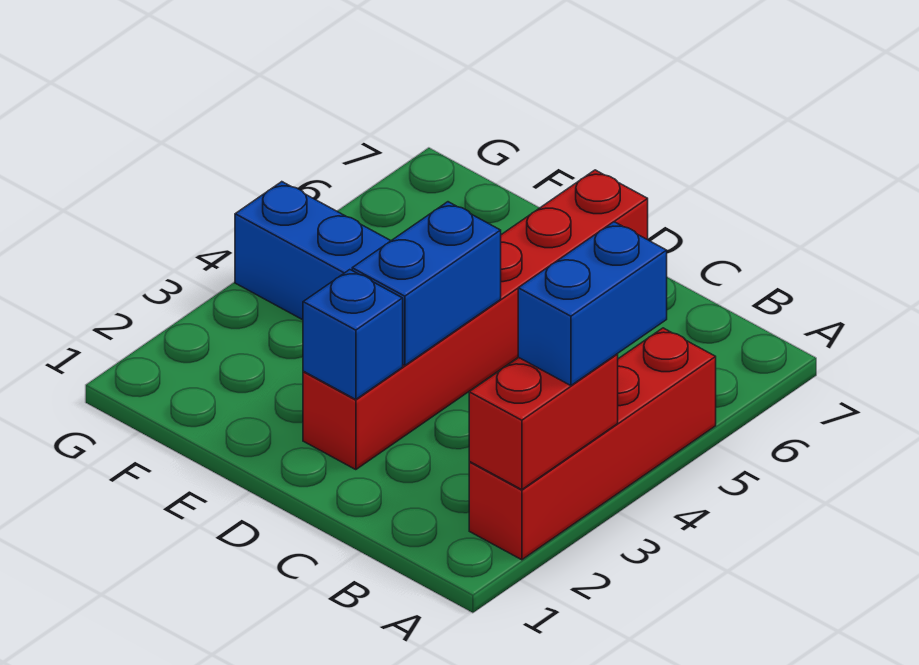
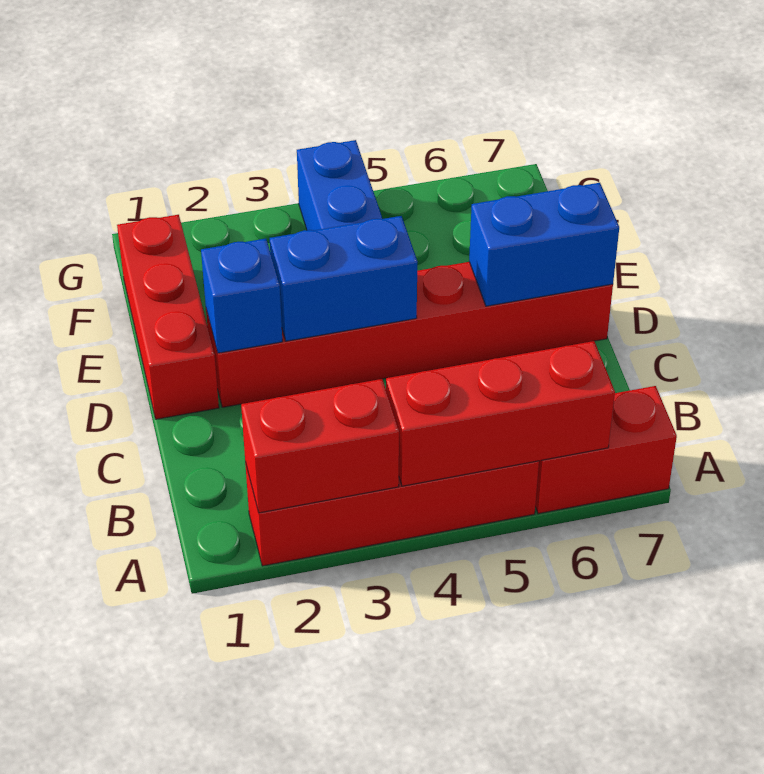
blue 1x2 brick [518,222,667,386] -> blue 1x2 brick moved to [469,183,619,306]
none -> red 1x3 brick [386,341,615,486]
none -> red 1x2 brick [535,386,677,514]
none -> red 1x3 brick [117,215,219,419]

